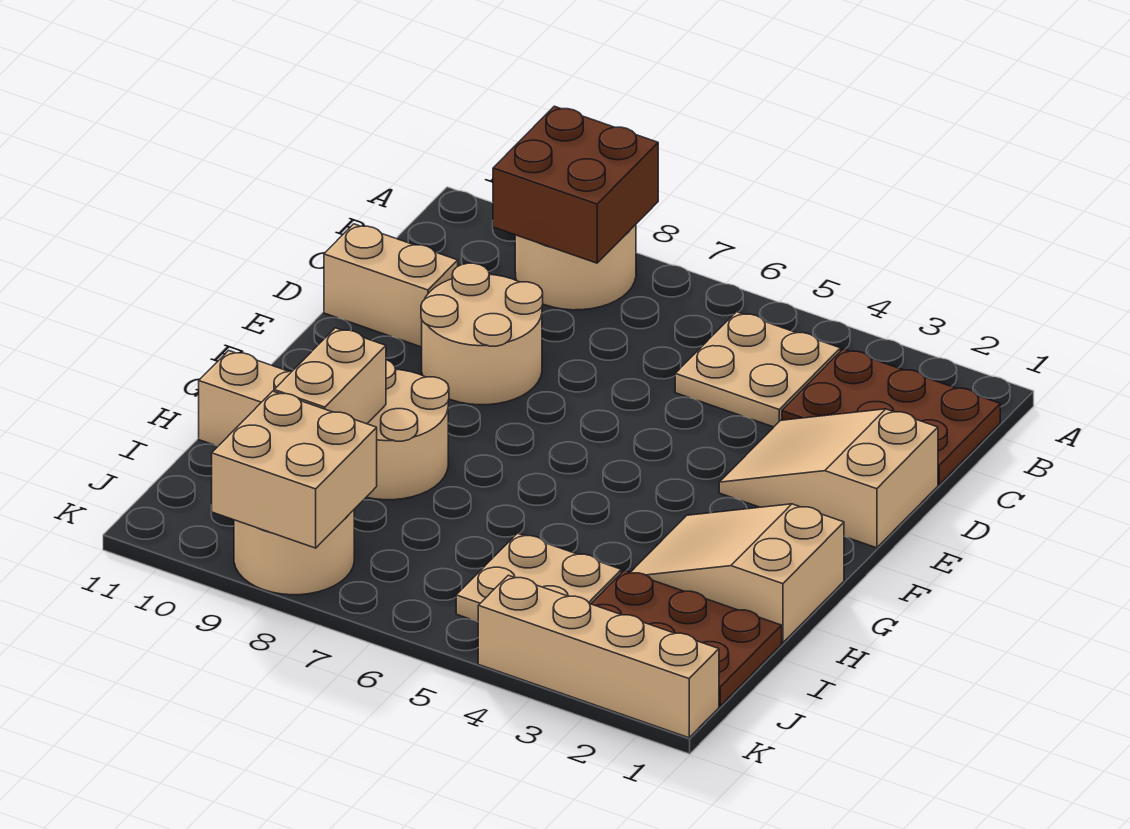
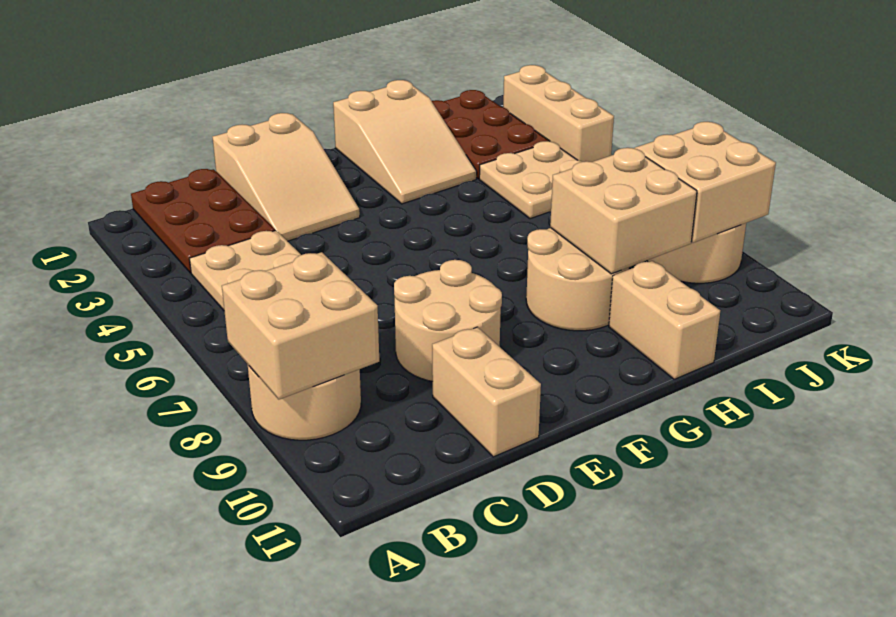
brown 2x2 brick [493,106,658,263] -> tan 2x2 brick [222,252,379,399]
tan 1x2 brick [274,328,386,424] -> tan 2x2 brick [550,148,697,274]
tan 1x4 brick [478,575,719,738] -> tan 1x3 brick [503,65,614,162]

